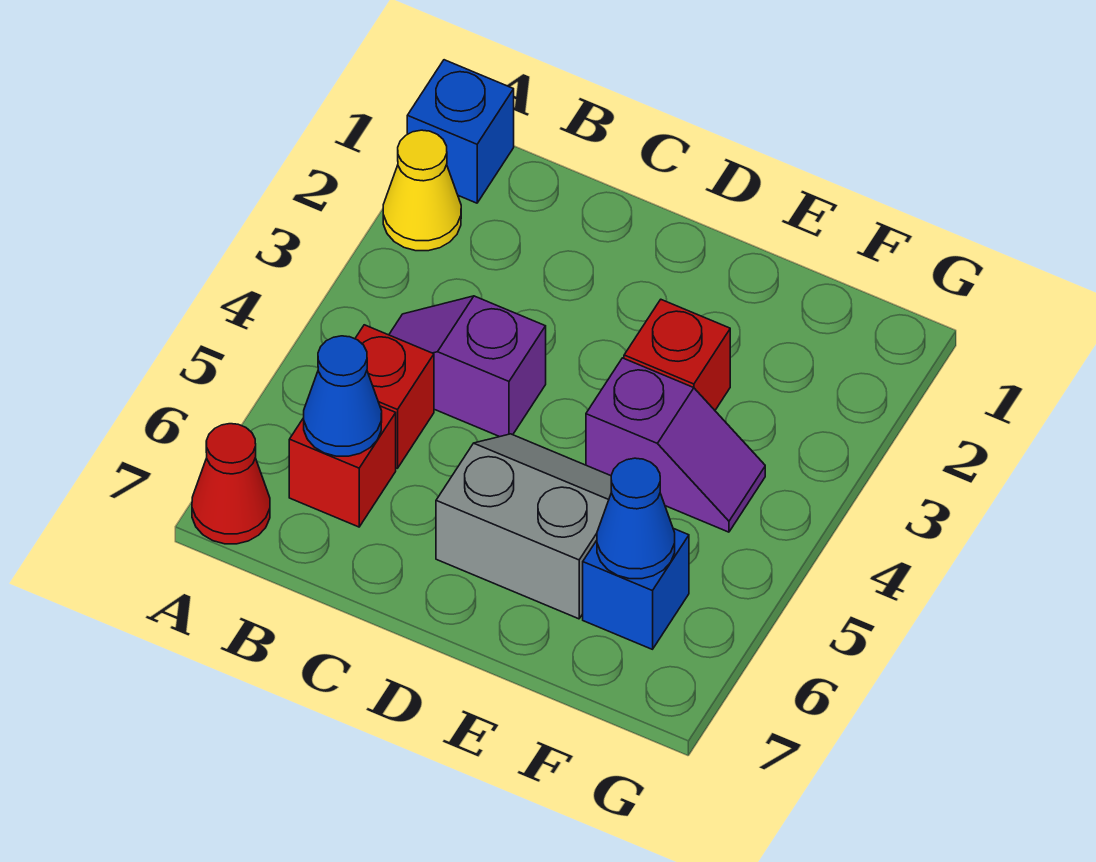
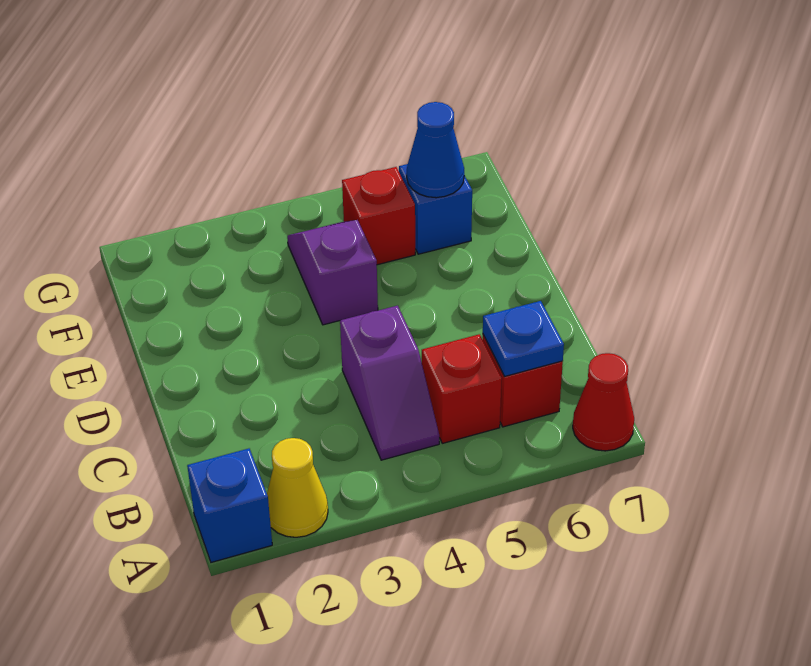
blue 1x1 cone [304,336,382,456] -> blue 1x1 plate [483,301,564,376]
grey 2x2 slope [436,434,612,619] -> none
red 1x1 brick [624,300,730,410] -> red 1x1 brick moved to [342,167,415,265]

